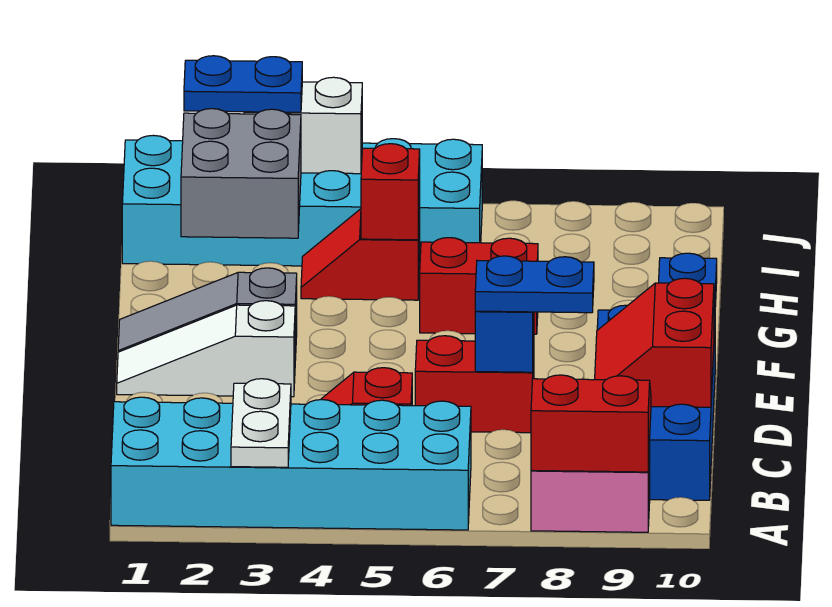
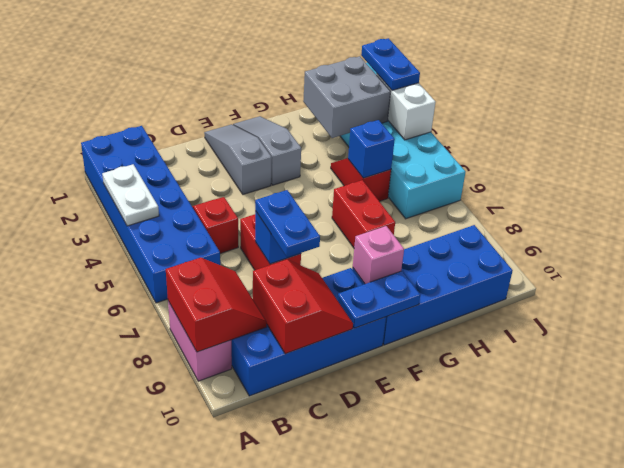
cyan 2x6 brick [111,397,471,530] -> blue 2x6 brick [81,126,220,303]
white 1x2 plate [231,379,291,467] -> white 1x2 plate turned to [102,164,159,226]
red 2x2 slope [595,278,714,407] -> red 2x2 slope turned to [253,260,353,354]
white 1x3 slope [117,301,295,397] -> grey 1x3 slope [204,124,272,194]
none -> blue 2x4 brick [352,225,513,345]
none -> pink 1x1 brick [353,226,404,284]
red 1x1 brick [361,144,420,240] -> blue 1x1 brick [348,120,395,178]

